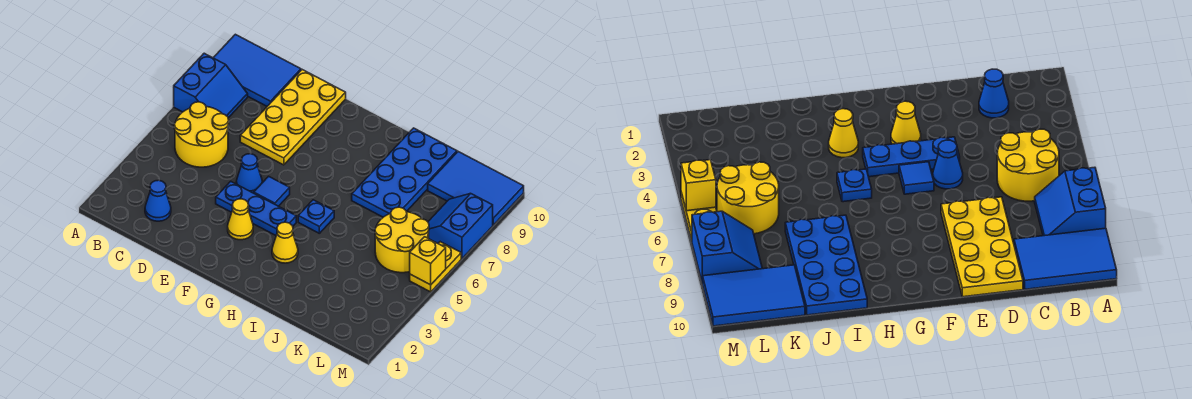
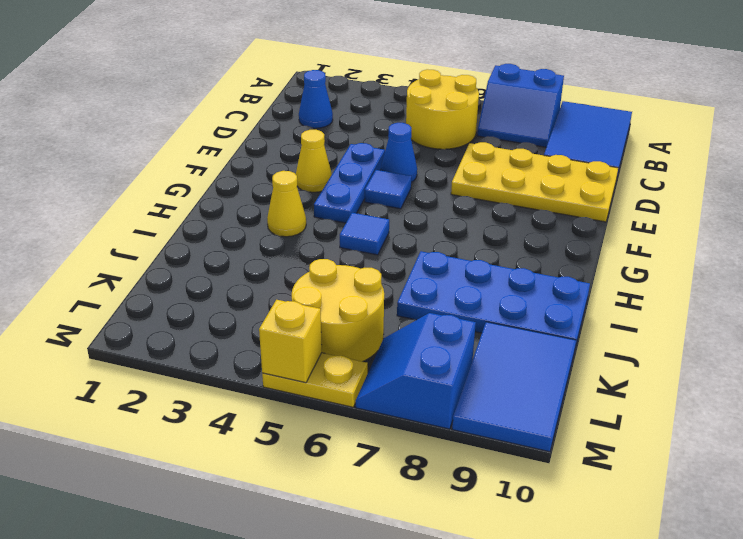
blue 1x1 plate [298,200,334,233] -> blue 1x1 tile [340,213,389,255]
blue 2x2 slope [428,194,493,258] -> blue 2x2 slope turned to [356,313,476,429]

